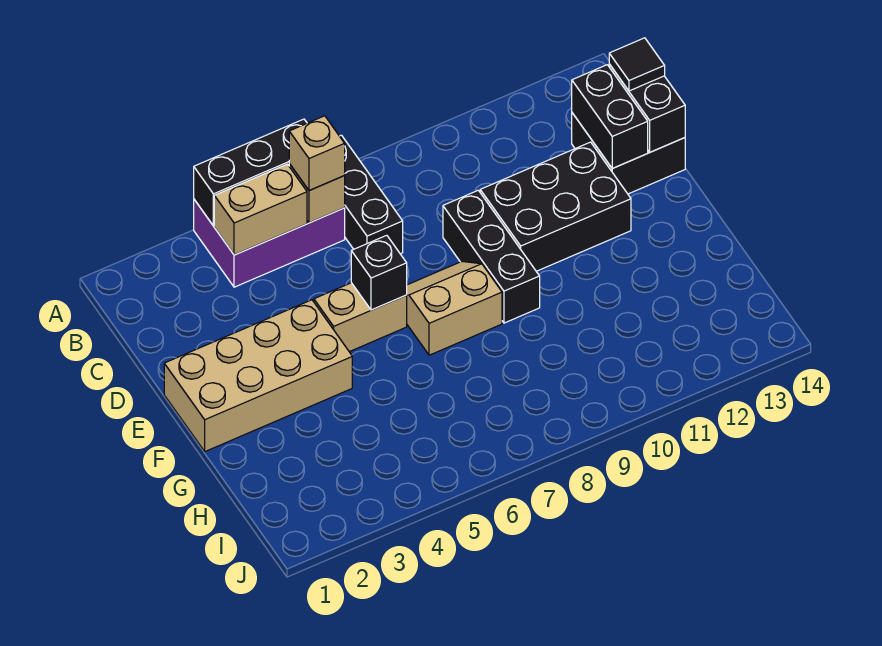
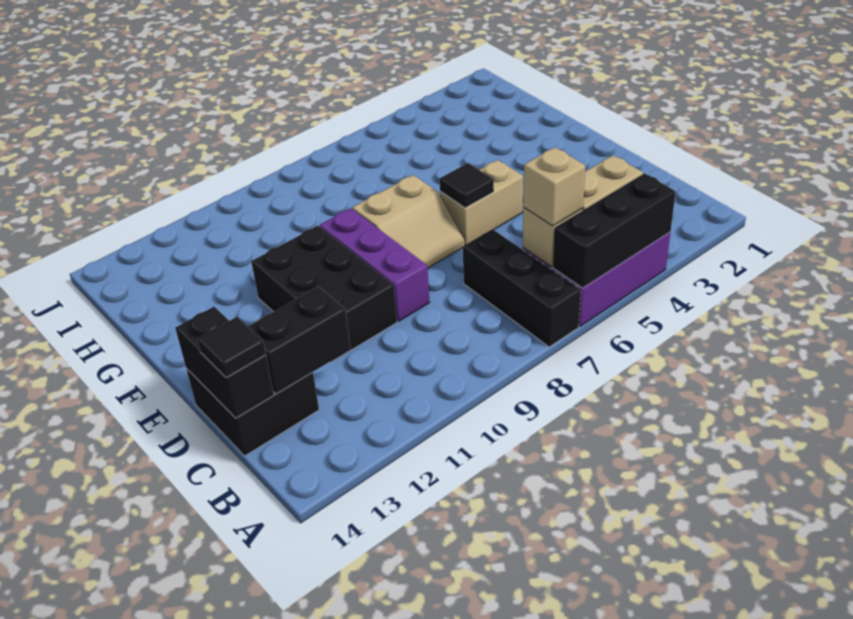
black 1x2 brick [572,65,648,168] -> black 1x2 brick turned to [248,287,351,394]
black 1x3 brick [443,190,540,323] -> purple 1x3 brick [320,208,430,321]
black 2x3 brick [480,142,631,271] -> black 2x3 brick turned to [251,226,397,362]
tan 2x4 brick [164,300,352,451] -> none
black 1x1 brick [351,235,407,310] -> black 1x1 tile [439,163,494,208]

